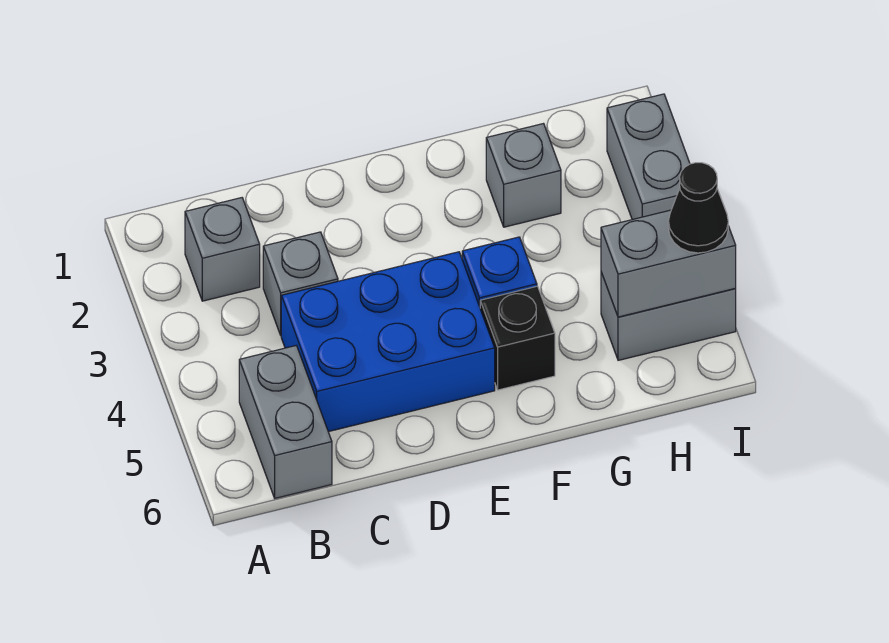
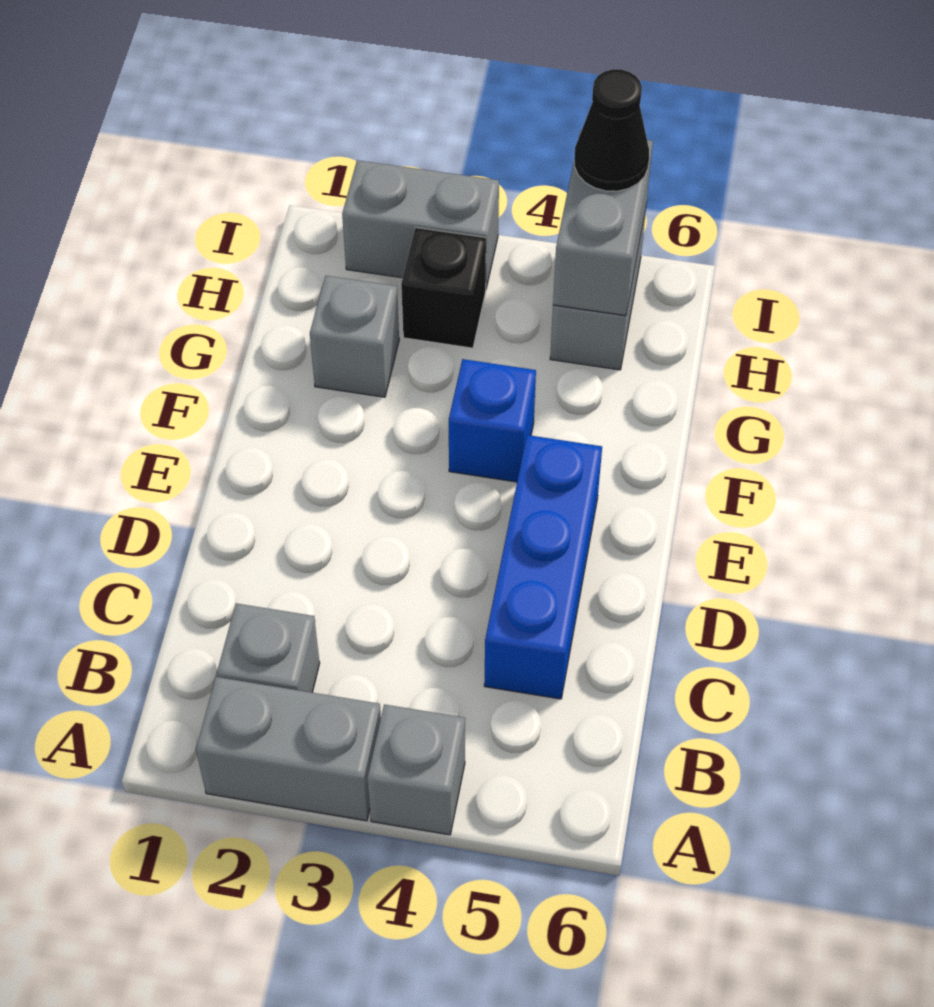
grey 1x2 brick [239,346,332,498] -> grey 1x2 brick moved to [196,677,381,821]
grey 1x1 brick [263,232,338,335] -> grey 1x1 brick moved to [367,704,465,835]
blue 2x3 brick [281,252,495,432] -> blue 1x3 brick [484,435,602,699]
black 1x1 brick [480,286,555,390] -> black 1x1 brick moved to [401,228,486,348]

